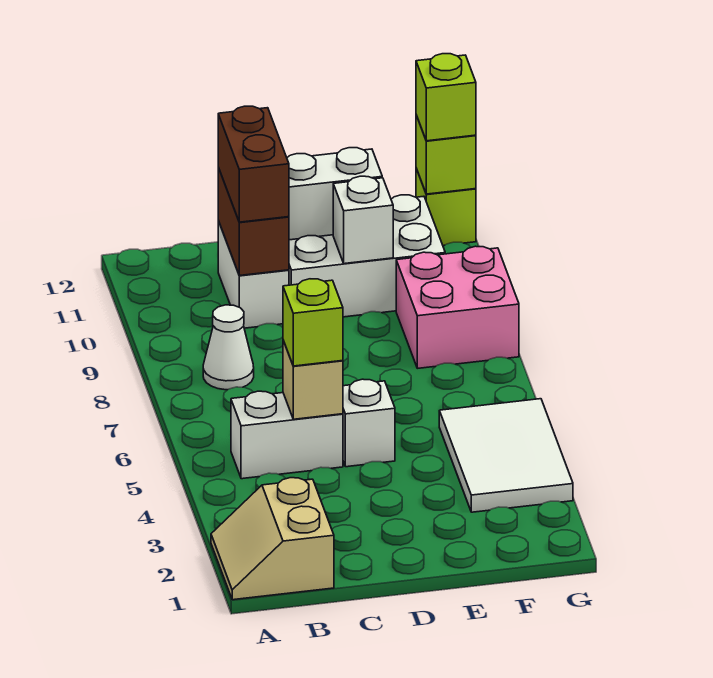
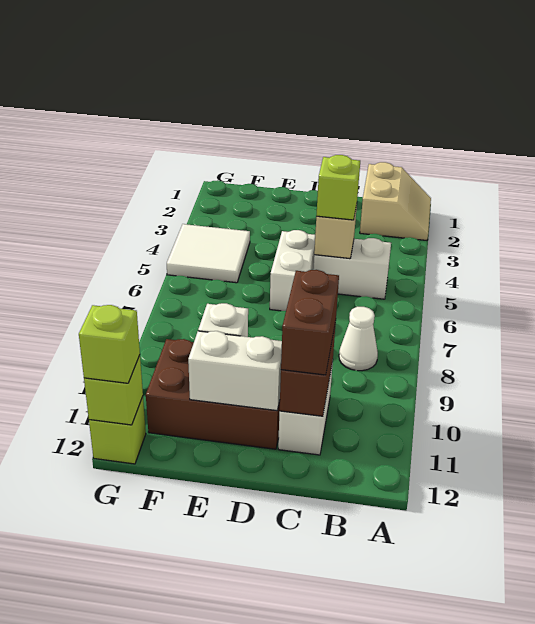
white 1x1 brick [343,379,395,467] -> white 1x2 brick [270,230,315,311]
white 2x3 brick [289,195,445,317] -> brown 2x3 brick [146,339,280,449]
white 2x3 tile [439,399,573,512] -> white 2x2 tile [167,224,250,283]
pink 2x2 brick [396,246,519,368] -> none

